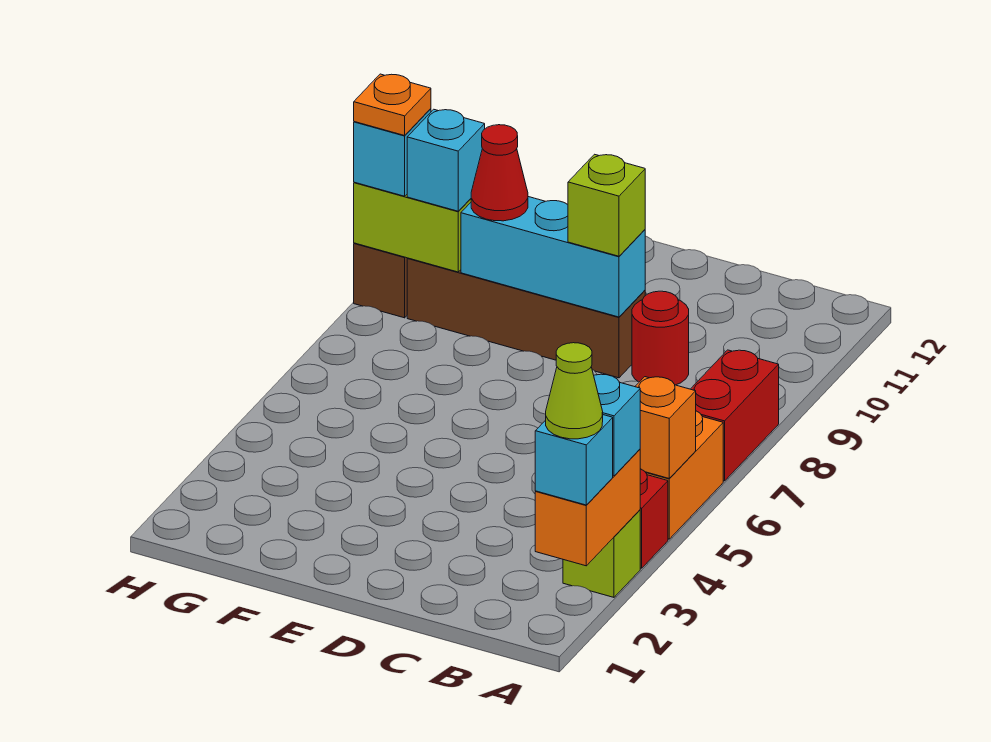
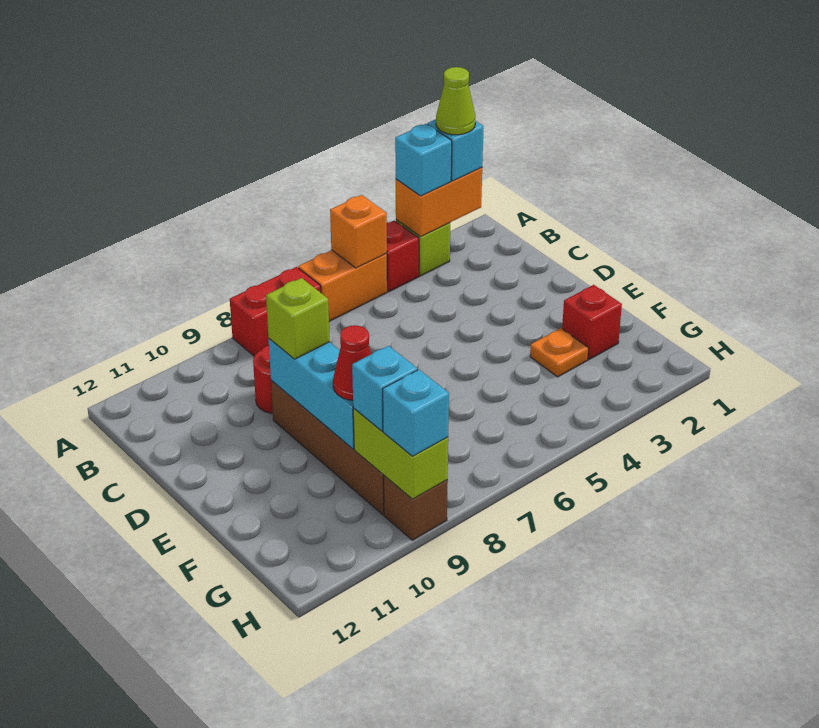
none -> red 1x1 brick [562,285,622,360]
orange 1x1 plate [354,74,431,135] -> orange 1x1 plate moved to [530,328,589,377]

